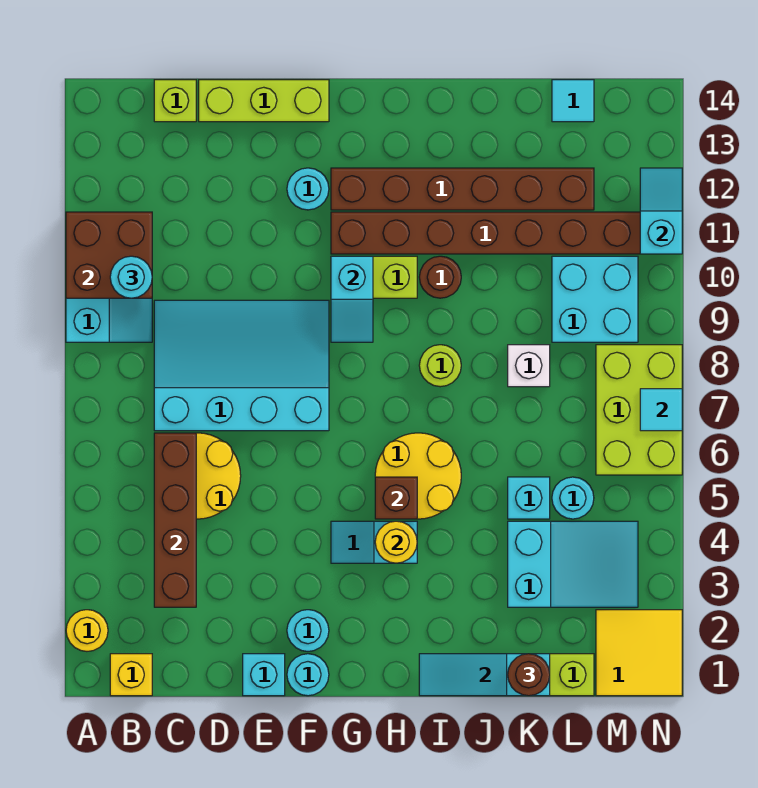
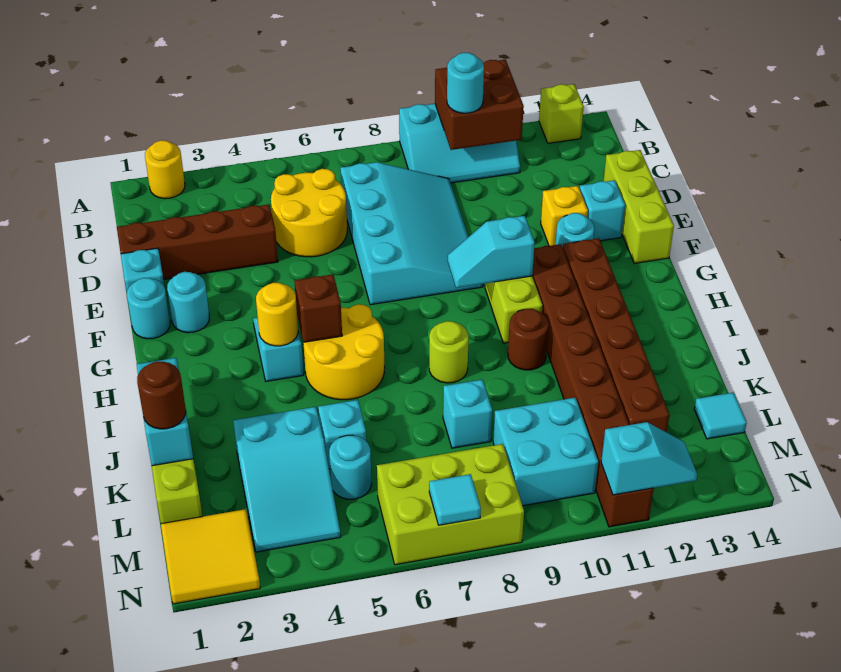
yellow 1x1 brick [110,654,152,696] -> yellow 1x1 brick moved to [541,186,588,246]
brown 1x4 brick [154,433,196,607] -> brown 1x4 brick moved to [117,204,278,279]
lime 1x1 brick [154,80,196,122] -> lime 1x1 brick moved to [539,84,584,143]
none -> cyan 1x1 brick [580,180,625,241]
white 1x1 brick [508,345,550,387] -> cyan 1x1 brick [443,380,492,448]

